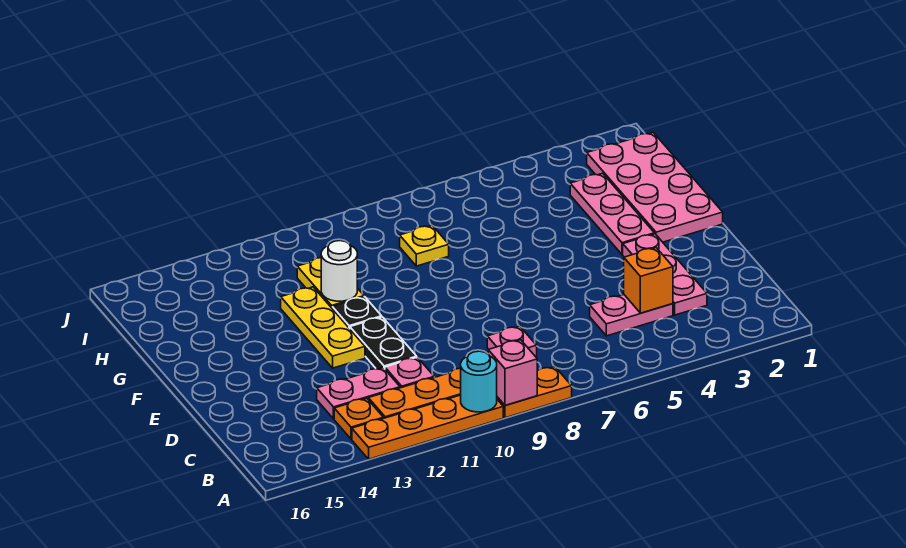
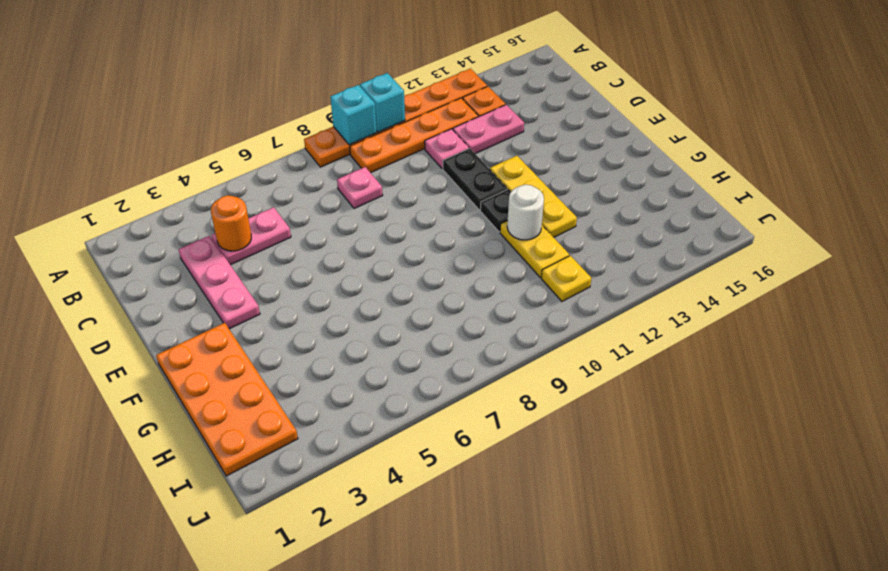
pink 1x1 brick [488,340,537,405] -> cyan 1x1 brick [330,85,377,145]
cyan 1x1 round brick [461,351,497,412] -> cyan 1x1 brick [360,73,405,132]
orange 1x1 brick [624,248,673,313] -> orange 1x1 round brick [211,195,251,251]
pink 2x4 plate [587,133,723,242] -> orange 2x4 plate [156,323,298,476]
pink 1x3 plate [570,173,654,255] -> none
yellow 1x1 plate [400,225,449,266] -> yellow 1x1 plate moved to [541,256,591,301]

